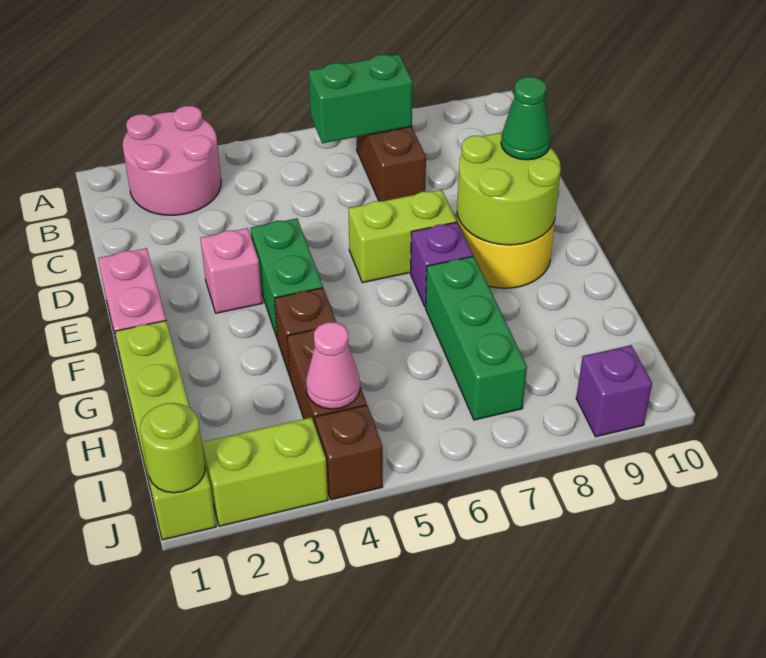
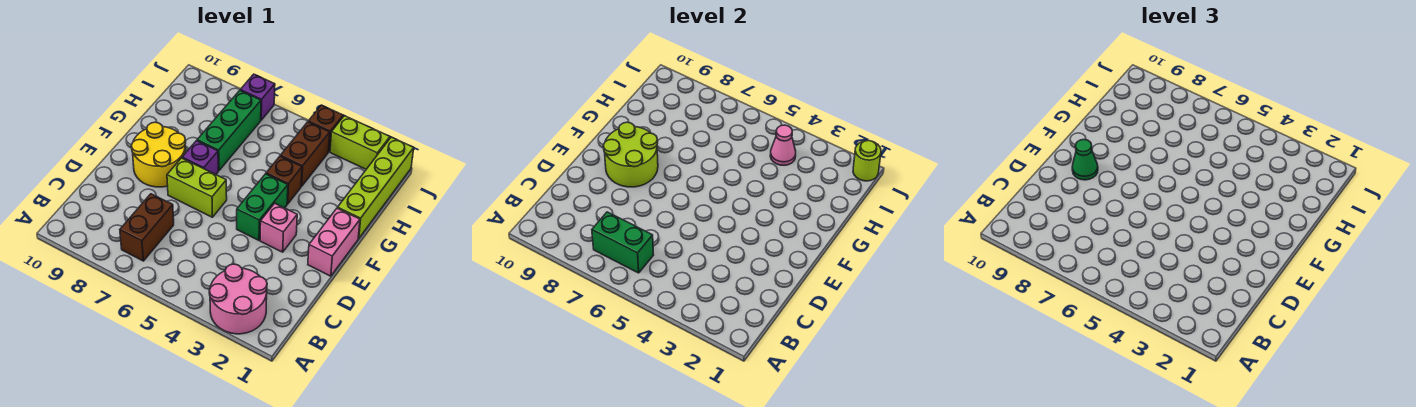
purple 1x1 brick [576,345,652,437] -> purple 1x1 brick moved to [240,74,275,120]

